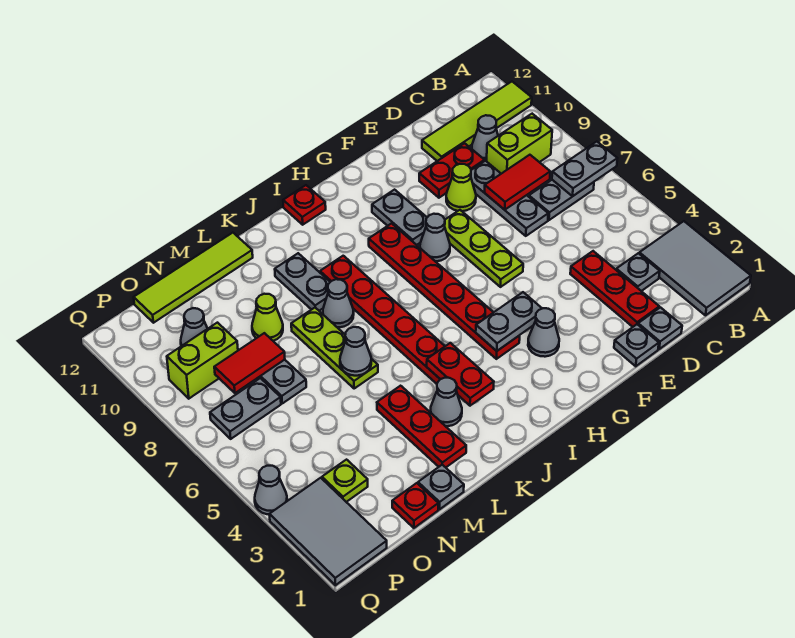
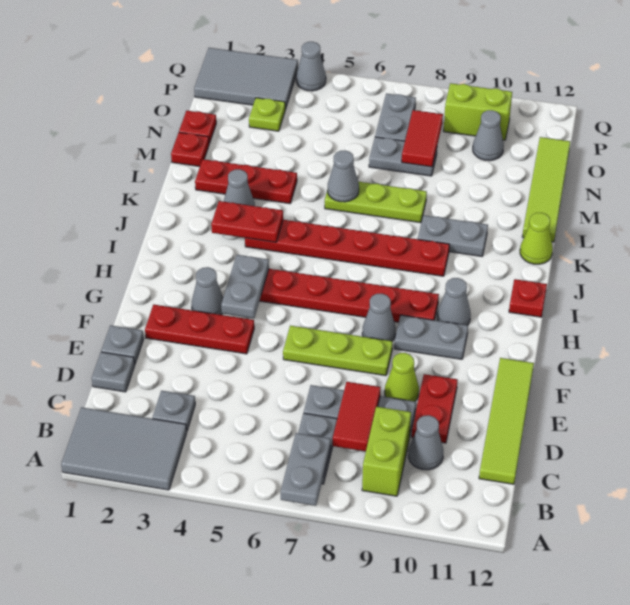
lime 1x4 tile [422,82,532,161] -> lime 1x4 tile moved to [479,358,534,484]
red 1x3 plate [570,251,659,327] -> red 1x3 plate moved to [145,305,254,354]
grey 1x1 cone [323,279,354,327] -> grey 1x1 cone moved to [437,278,471,325]
grey 1x1 plate [418,465,464,509] -> red 1x1 plate [171,132,209,167]
lime 1x1 cone [252,294,283,341] -> lime 1x1 cone moved to [520,213,553,264]
lime 1x2 brick [167,323,238,399] -> lime 1x2 brick turned to [444,83,512,140]

